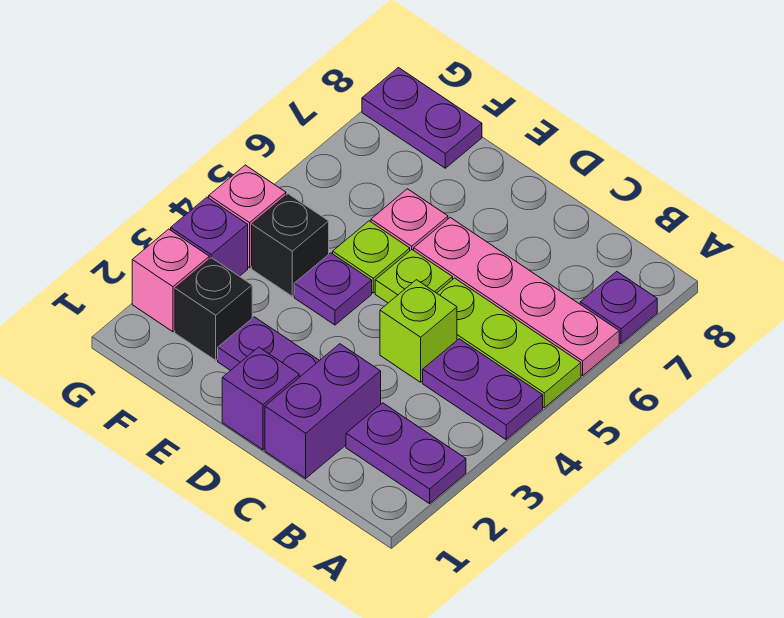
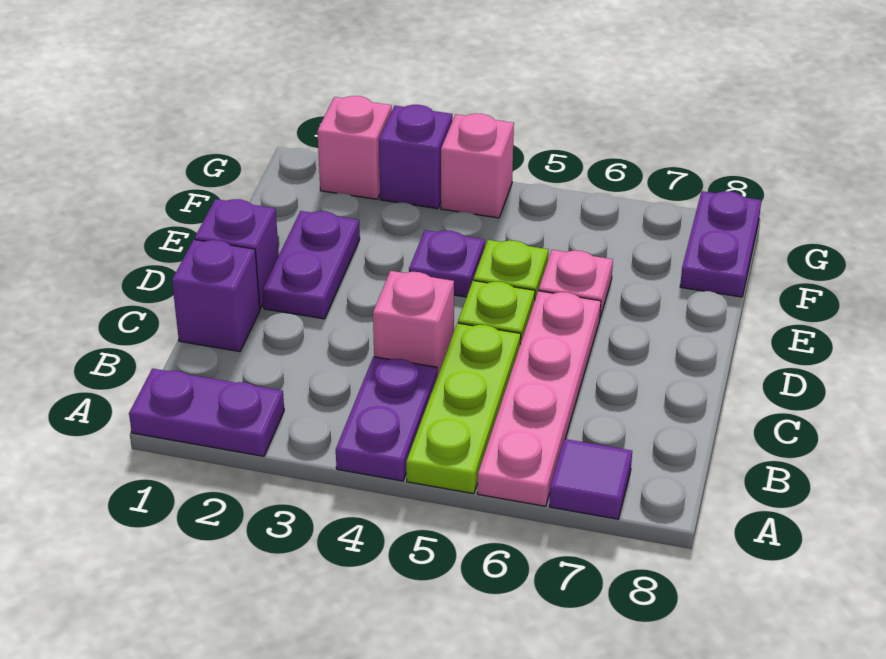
purple 1x2 plate [346,403,466,504] -> purple 1x2 plate turned to [129,369,284,456]
purple 1x1 plate [580,271,657,343] -> purple 1x1 tile [549,439,632,519]
purple 1x2 brick [265,344,381,478] -> purple 1x1 brick [172,240,260,352]
lime 1x1 brick [380,280,457,382] -> pink 1x1 brick [373,271,454,376]
black 1x1 brick [175,258,252,360] -> none
black 1x1 brick [252,194,329,296] -> none

